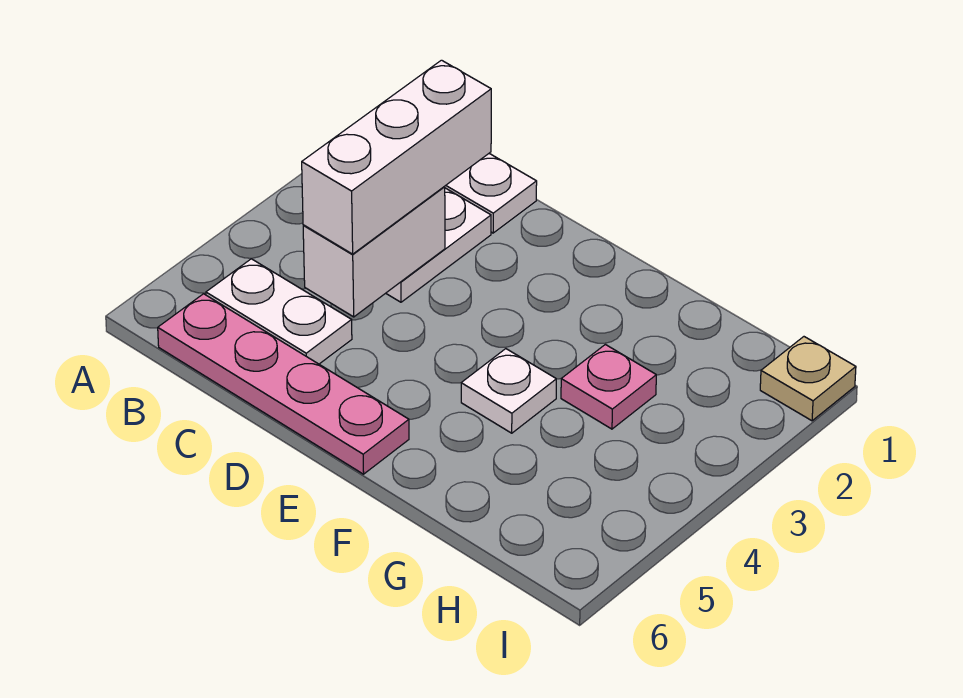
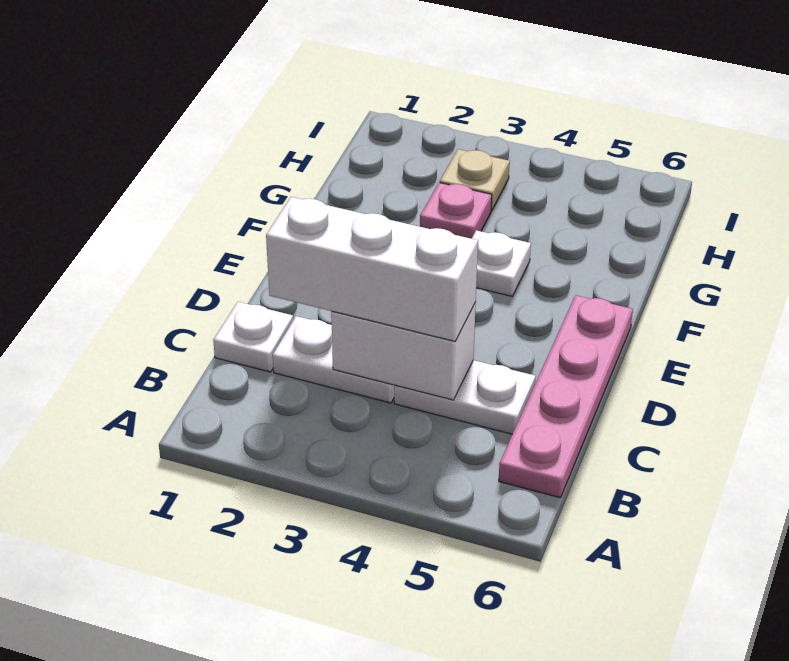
white 1x2 plate [206,259,352,364] -> white 1x2 plate turned to [394,360,536,434]
tan 1x1 plate [760,337,856,421] -> tan 1x1 plate moved to [440,149,510,211]

